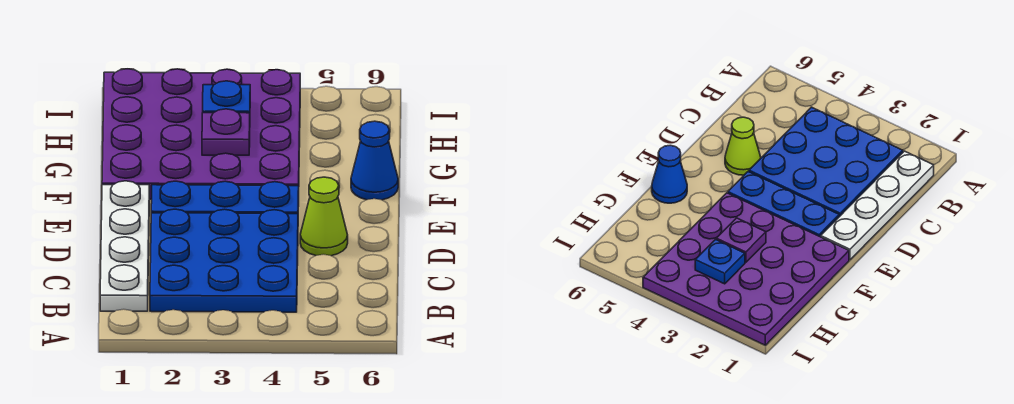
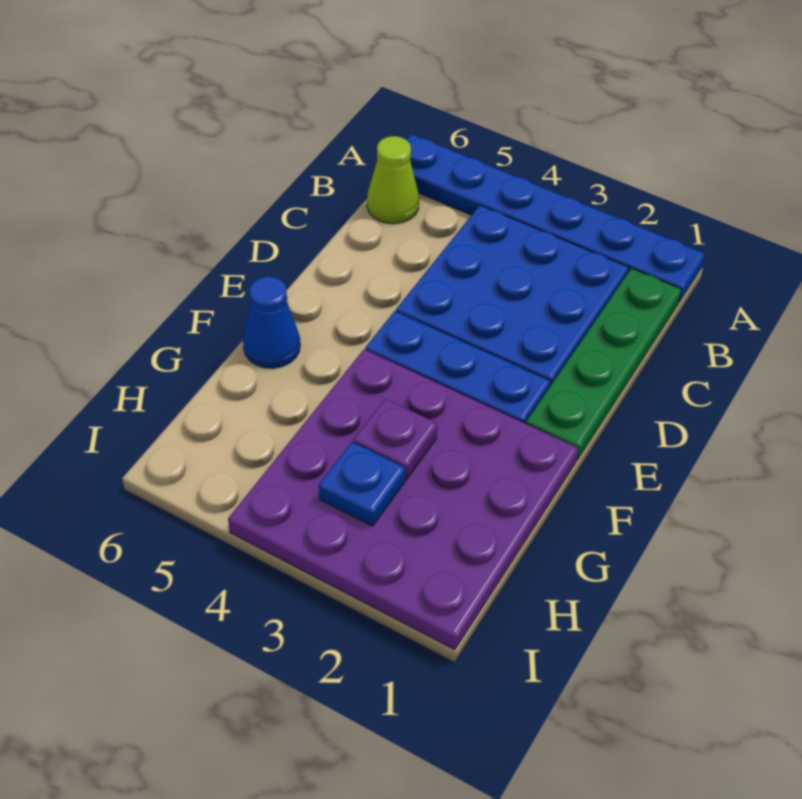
none -> blue 1x6 plate [407,134,705,302]
white 1x4 plate [100,181,149,311] -> green 1x4 plate [526,268,681,460]
lime 1x1 cone [300,177,348,256] -> lime 1x1 cone moved to [367,136,419,224]

